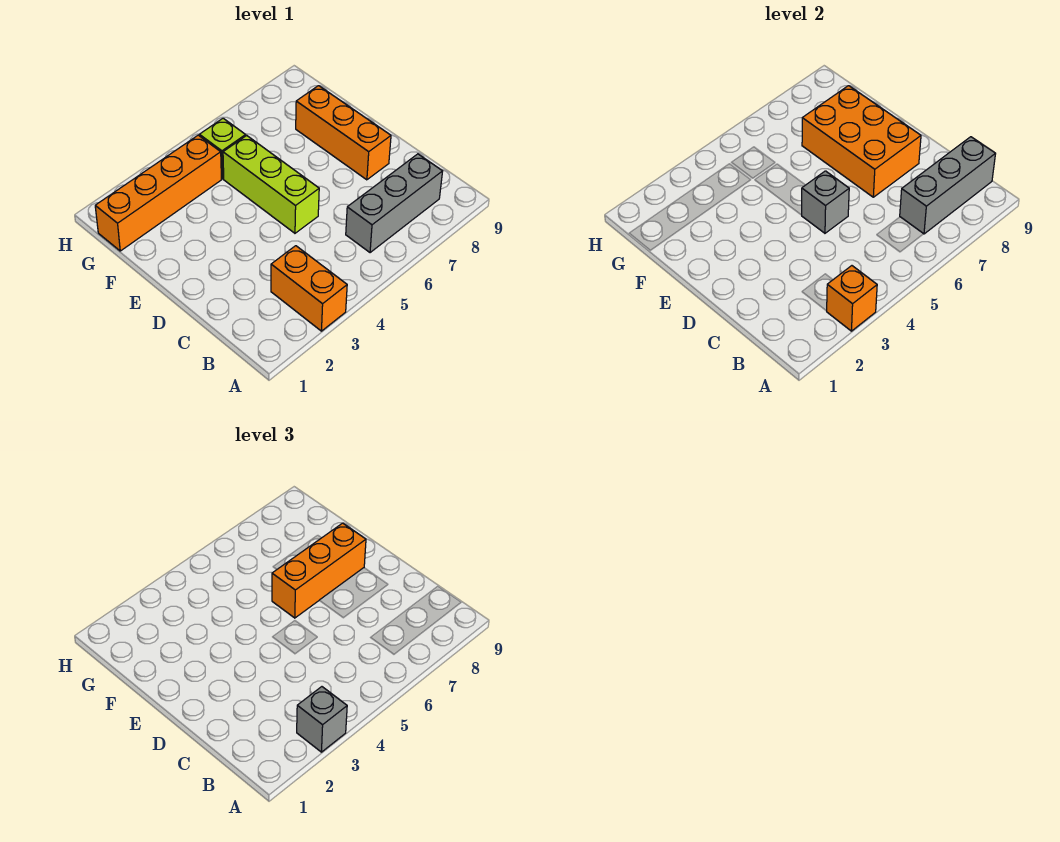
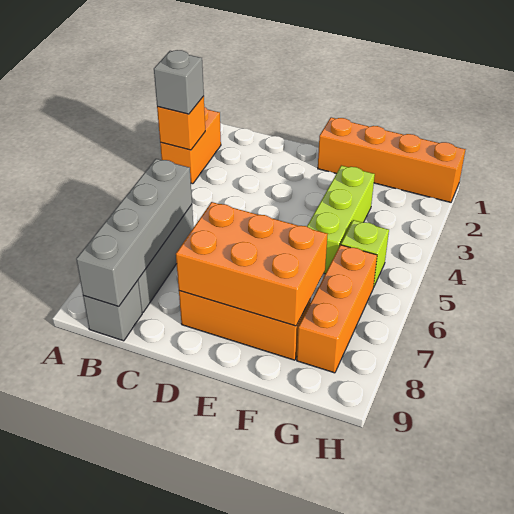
orange 1x2 brick [271,246,347,331] -> orange 1x2 brick turned to [160,107,221,184]
grey 1x3 brick [900,137,995,234] -> grey 1x4 brick [76,159,192,306]
lime 1x3 brick [223,136,319,233] -> lime 1x3 brick turned to [307,166,375,274]
grey 1x1 brick [802,171,849,233] -> grey 1x1 brick moved to [83,281,142,341]
orange 1x3 brick [272,523,366,618] -> orange 1x3 brick moved to [297,245,377,373]
orange 1x4 brick [95,135,221,251] -> orange 1x4 brick turned to [318,118,466,202]

